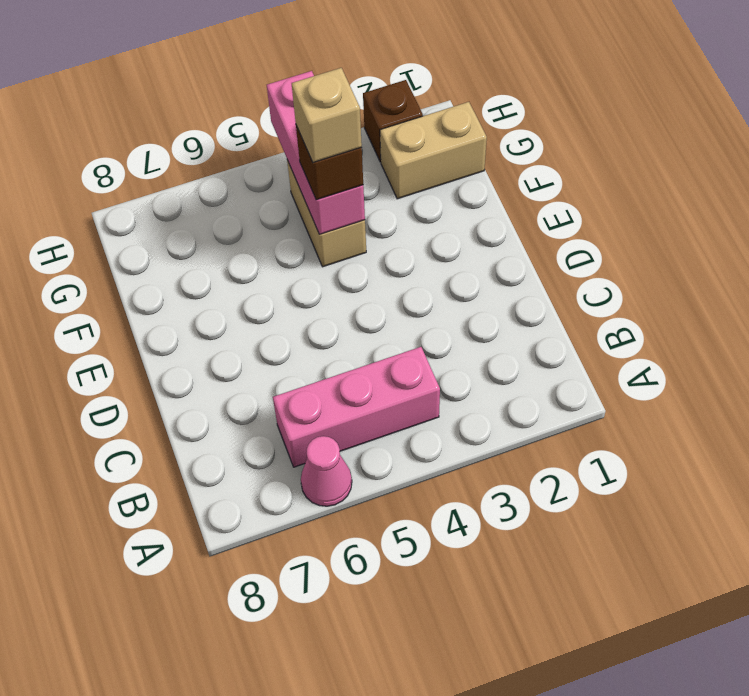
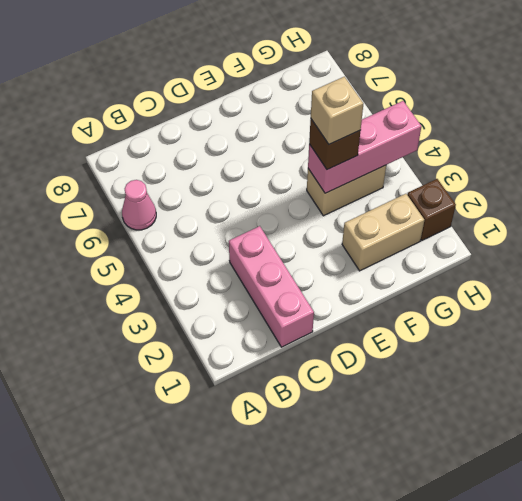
pink 1x3 brick [273,347,440,467] -> pink 1x3 brick moved to [229,226,314,347]
tan 1x2 brick [380,102,487,199] -> tan 1x2 brick turned to [342,194,424,271]

